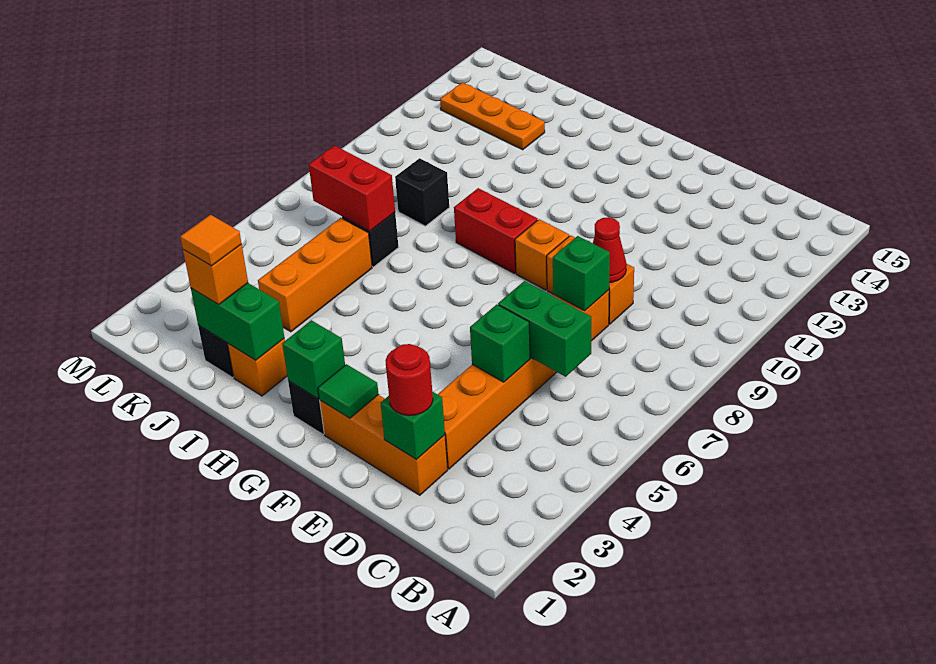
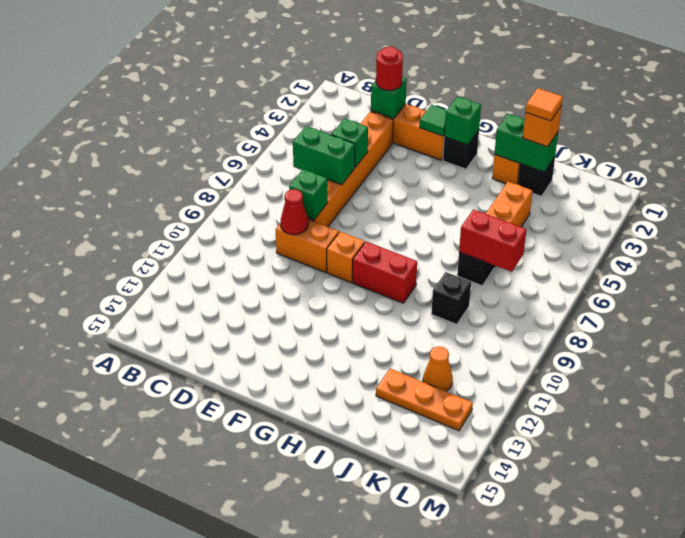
none -> orange 1x1 cone [423,347,453,391]

